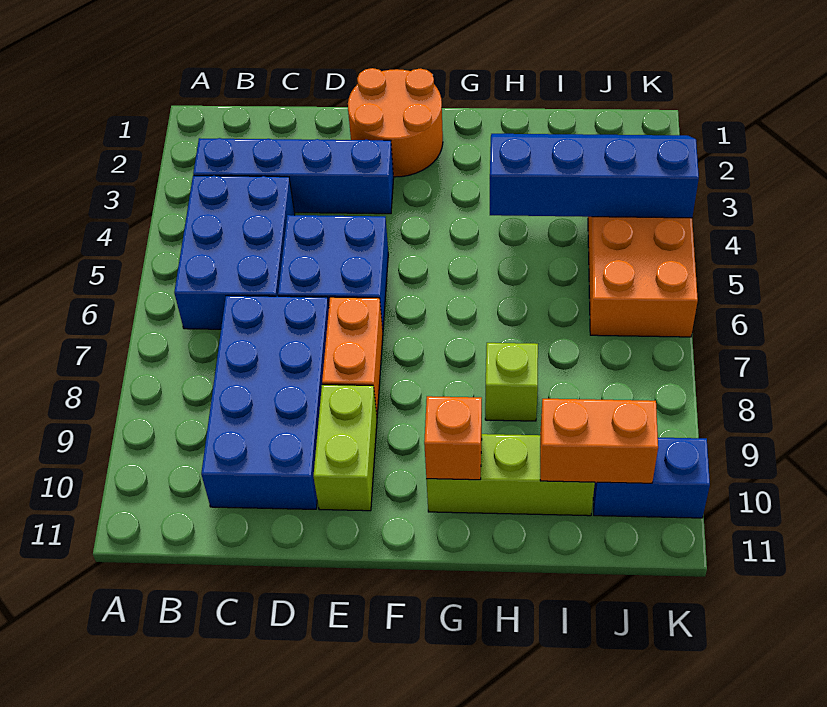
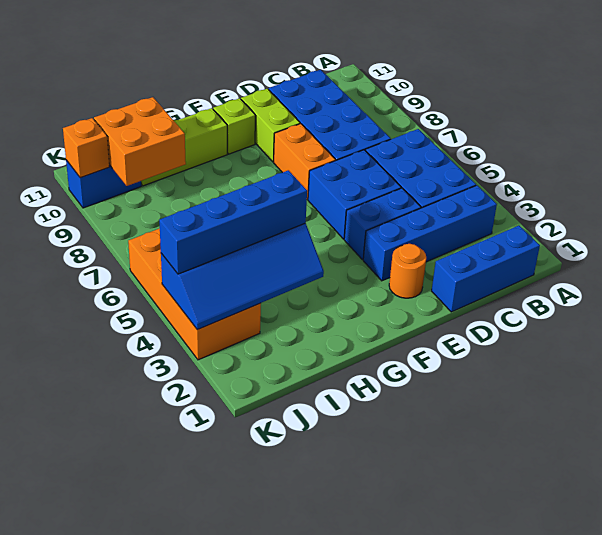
none -> blue 1x3 brick [432,226,540,312]
none -> blue 1x2 brick [344,188,421,260]
orange 2x2 round brick [348,68,443,177] -> orange 1x1 round brick [389,244,426,298]
orange 1x1 brick [424,396,482,480] -> orange 1x1 brick moved to [63,118,109,178]
none -> blue 1x4 brick [159,170,307,274]
lime 1x1 brick [485,343,538,421] -> lime 1x1 brick moved to [213,98,255,154]
orange 1x2 brick [540,399,658,483] -> orange 2x2 brick [94,97,186,186]

